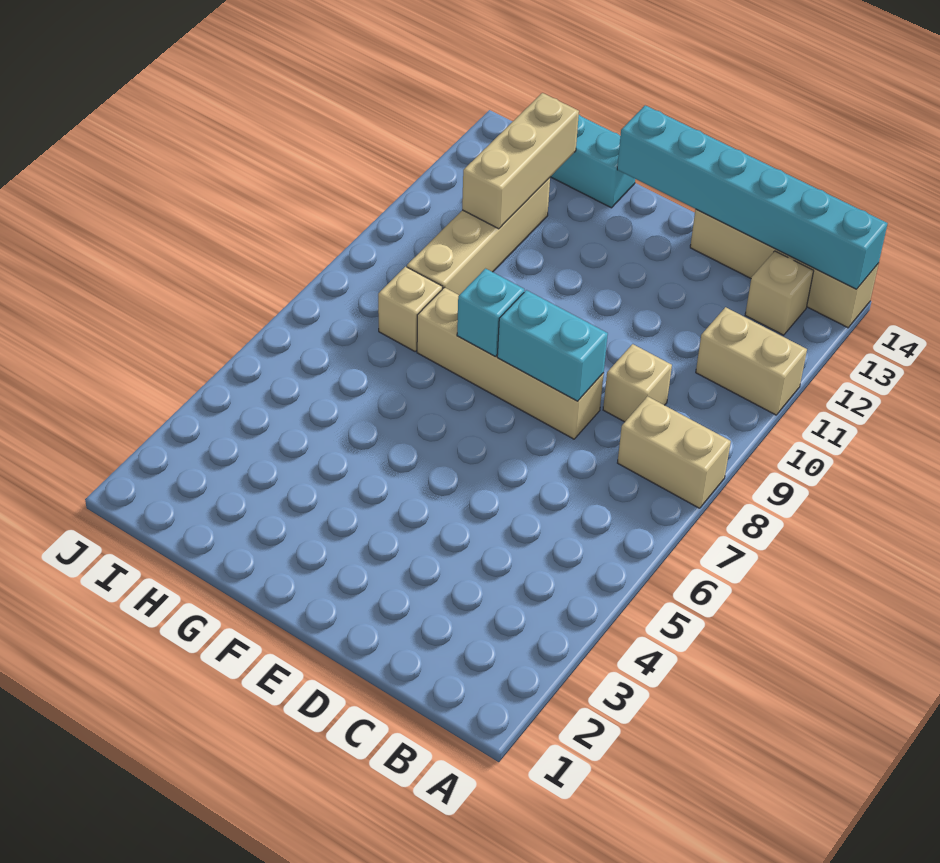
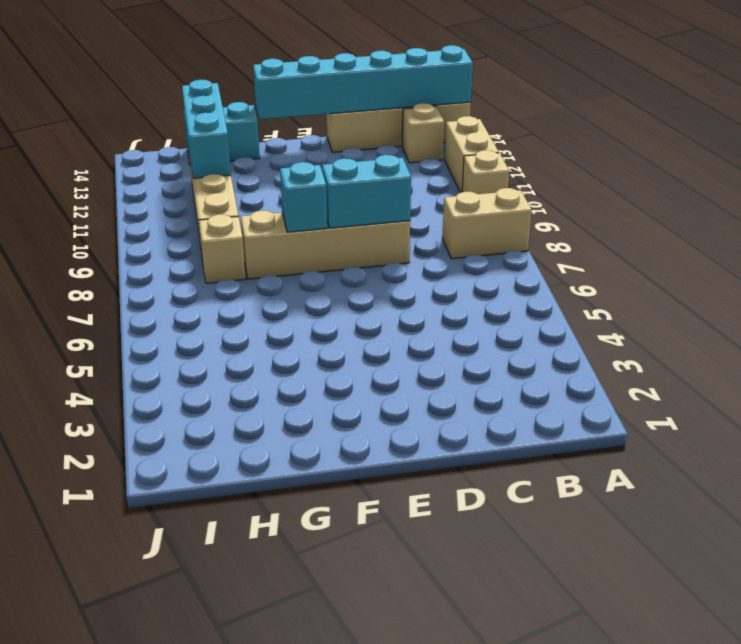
tan 1x2 brick [696,307,807,415] -> tan 1x2 brick turned to [445,116,499,193]
tan 1x1 brick [603,344,672,422] -> tan 1x1 brick moved to [462,150,509,194]
tan 1x3 brick [462,93,579,229] -> cyan 1x3 brick [182,80,231,178]

